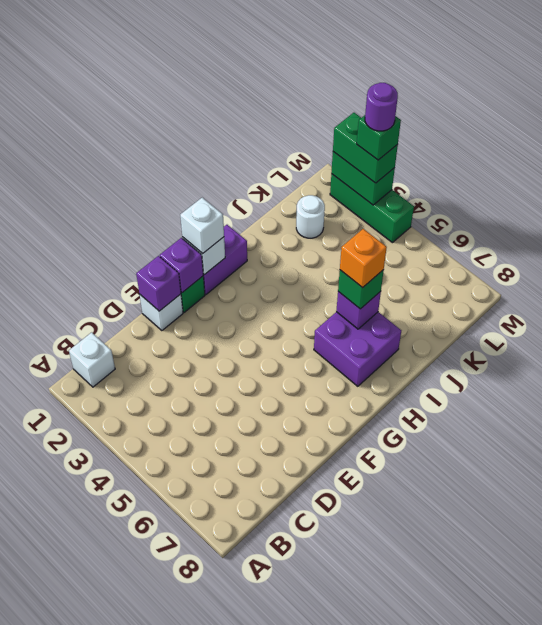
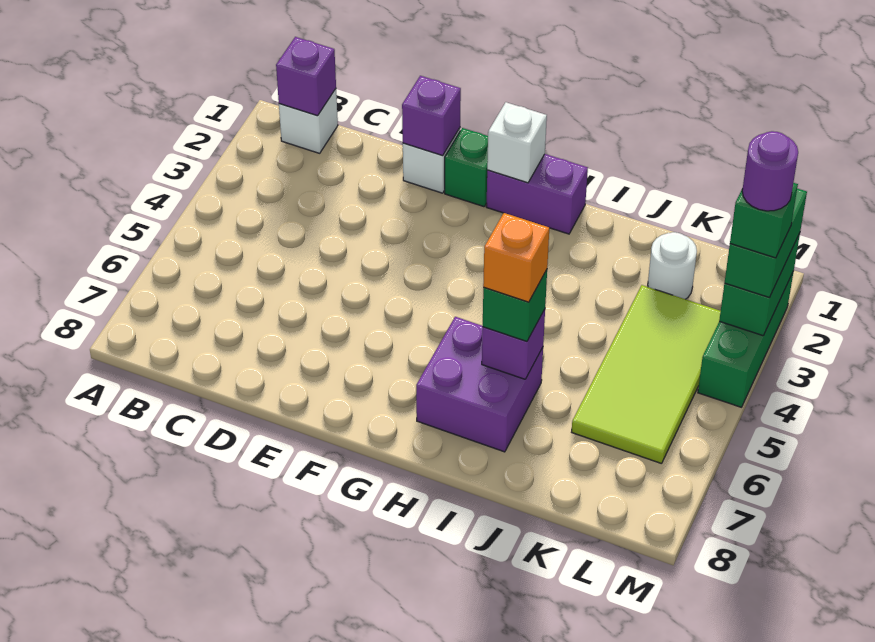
purple 1x1 brick [160,238,203,293] -> purple 1x1 brick moved to [276,37,336,116]
white 1x1 brick [180,198,224,253] -> none
none -> lime 2x4 tile [572,285,721,464]

